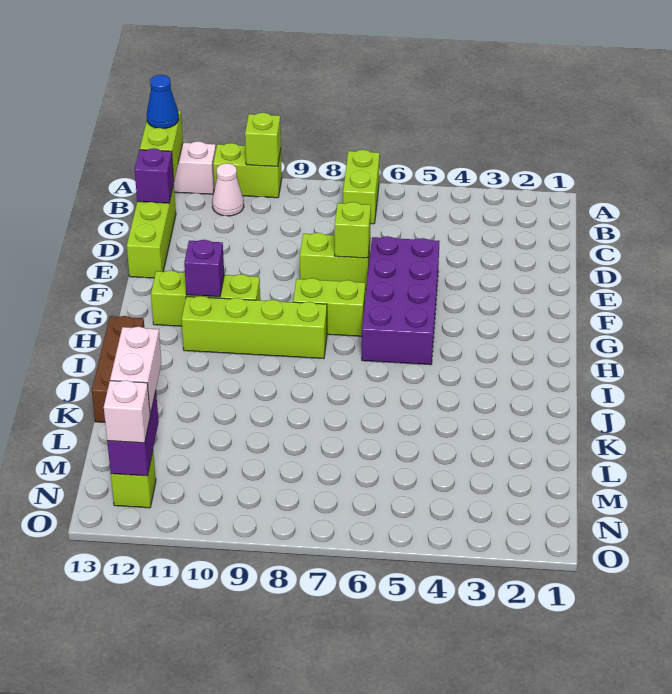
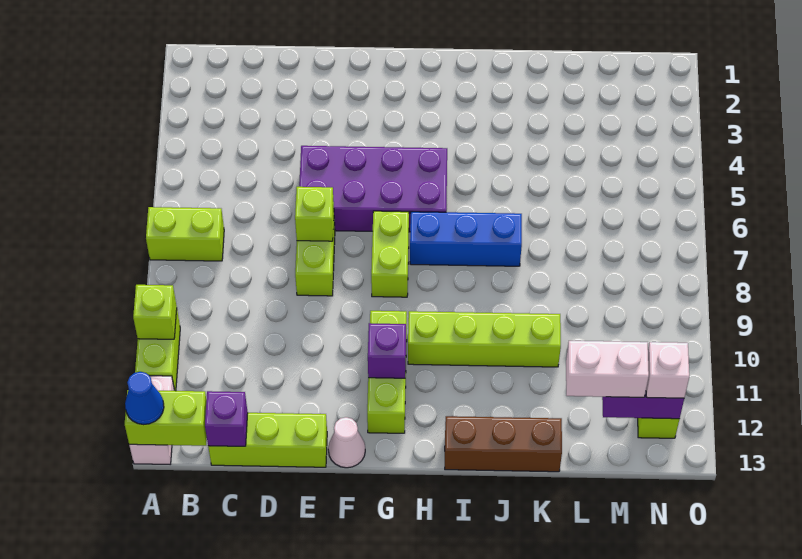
white 1x1 cone [212,163,244,216] -> white 1x1 cone moved to [328,417,365,468]
none -> blue 1x3 brick [410,212,522,266]
lime 1x4 brick [182,296,327,359] -> lime 1x4 brick turned to [408,311,561,367]

